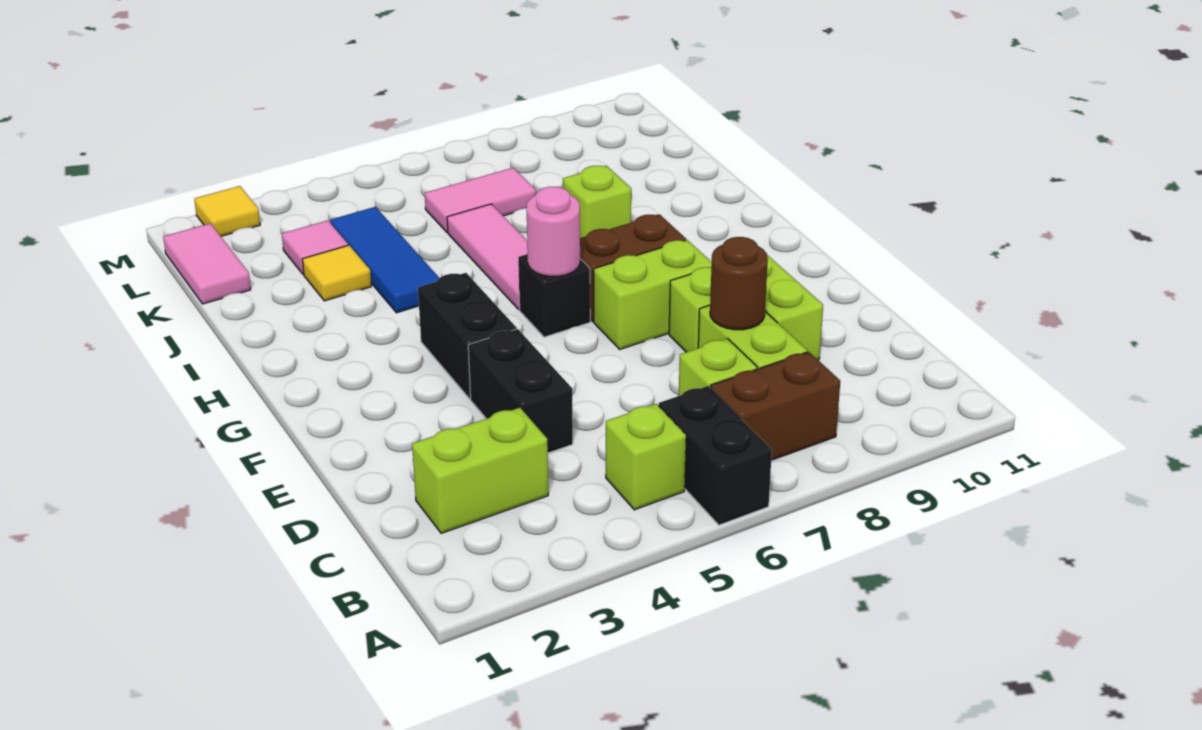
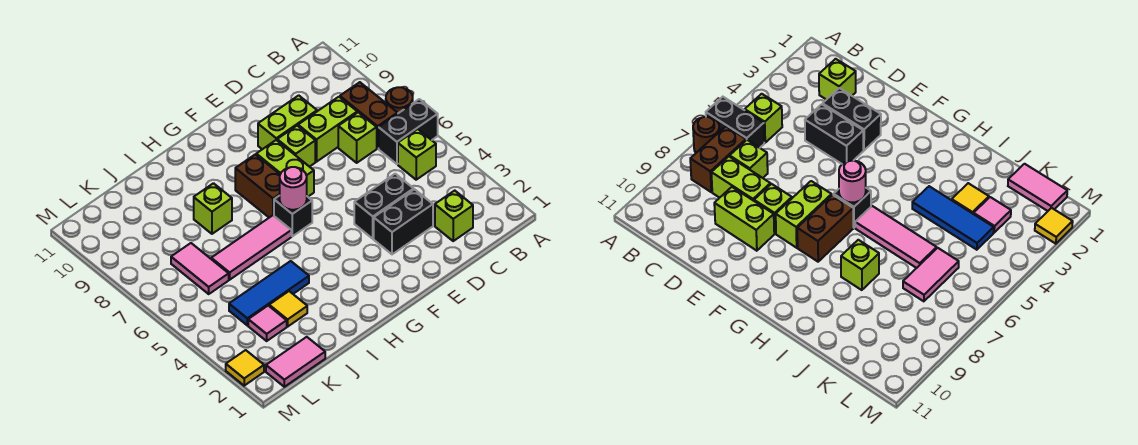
lime 1x2 brick [412,408,548,533] -> lime 1x1 brick [435,191,473,241]
brown 1x1 round brick [710,237,768,330] -> brown 1x1 round brick moved to [386,87,413,113]
black 1x2 brick [418,273,517,399] -> black 1x2 brick moved to [374,189,433,254]

